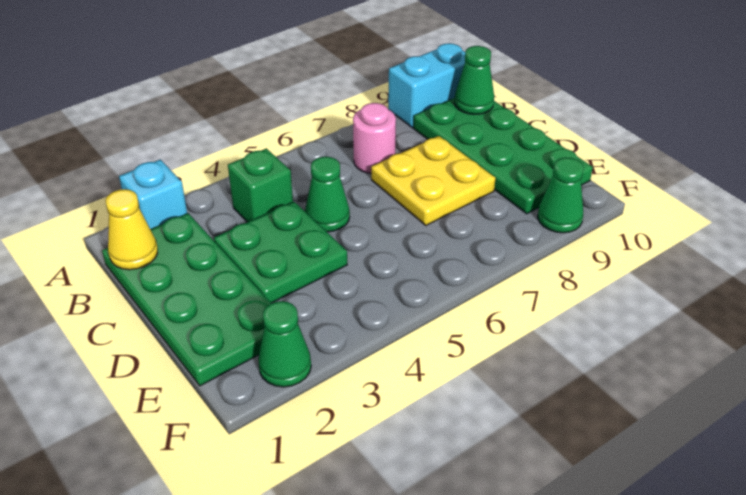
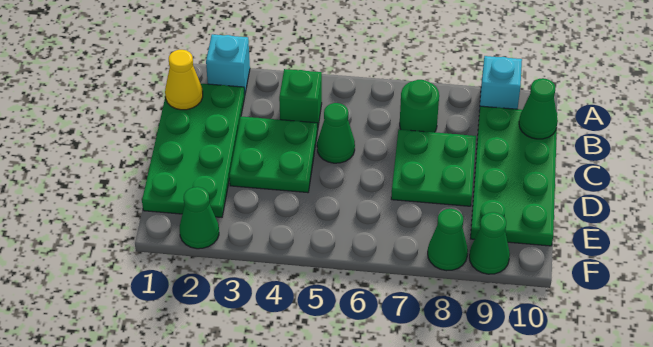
cyan 1x2 brick [388,43,465,128] -> cyan 1x1 brick [479,56,522,112]
pink 1x1 round brick [353,103,396,173] -> green 1x1 round brick [400,80,439,132]
yellow 2x2 plate [371,136,496,225] -> green 2x2 plate [391,130,476,206]
none -> green 1x1 cone [428,209,468,271]

